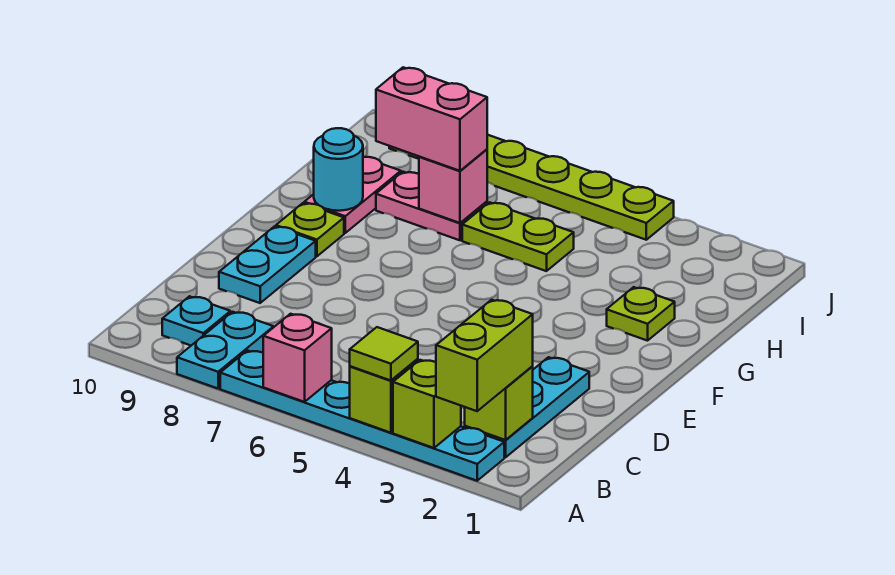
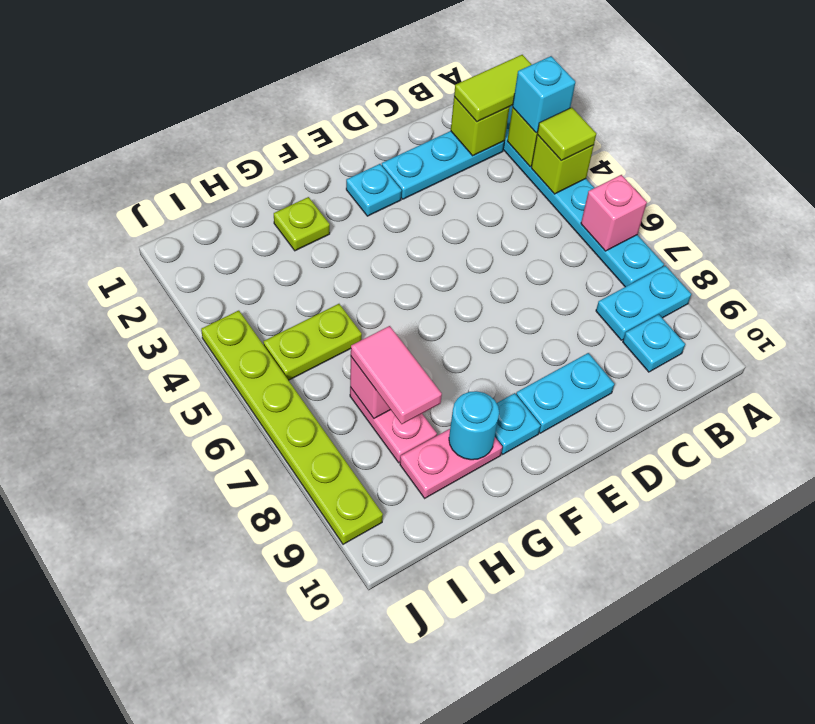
lime 1x2 brick [436,300,533,411] -> lime 1x2 tile [454,55,532,122]
none -> cyan 1x1 brick [512,56,575,133]
none -> cyan 1x1 plate [346,164,402,216]
lime 1x1 plate [276,203,344,256] -> cyan 1x1 plate [495,393,541,454]
lime 1x2 plate [462,202,574,271] -> lime 1x2 plate turned to [263,304,362,380]
pink 1x2 brick [376,67,487,171] -> pink 1x2 tile [351,326,442,424]

